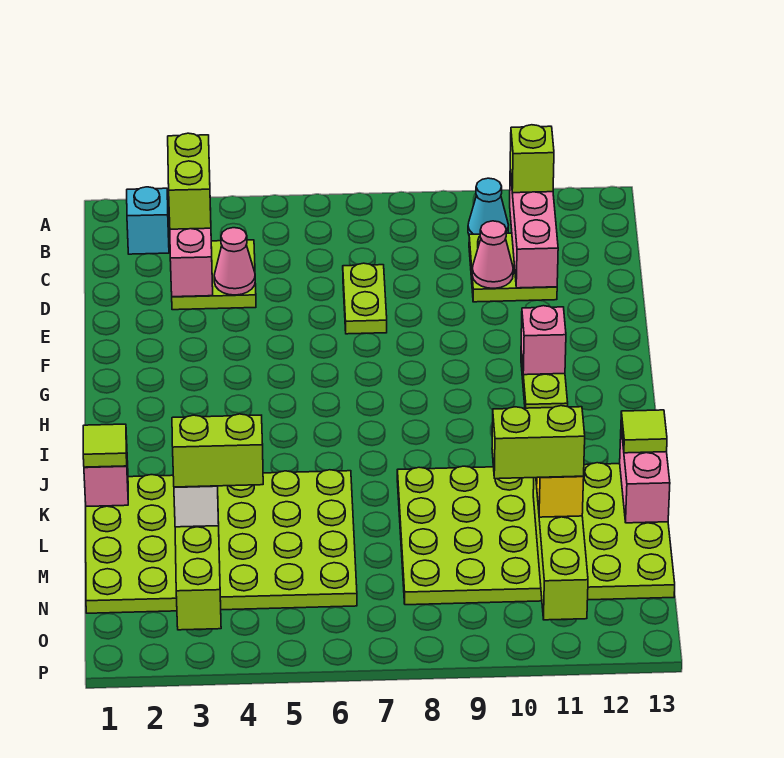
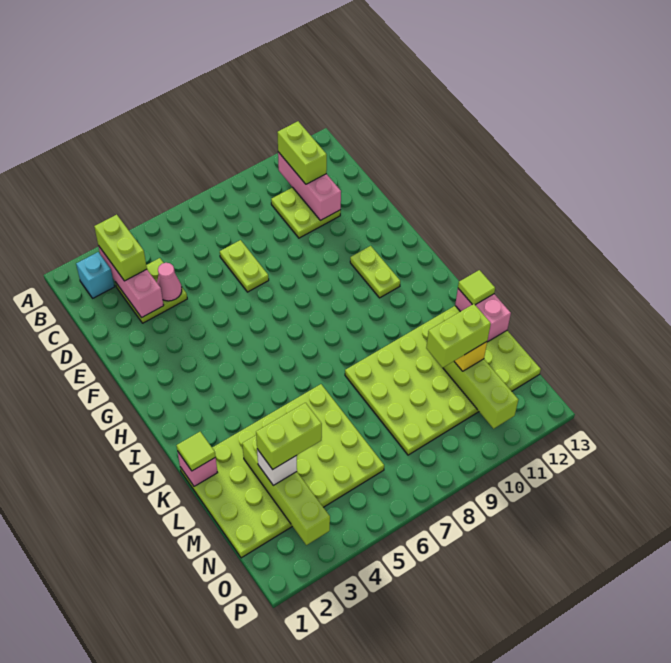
cyan 1x1 cone [468,178,508,235] -> none
lime 1x1 brick [510,125,554,193] -> lime 1x2 brick [277,121,327,184]
pink 1x1 cone [472,221,513,288] -> none
pink 1x1 brick [521,306,566,375] -> none

